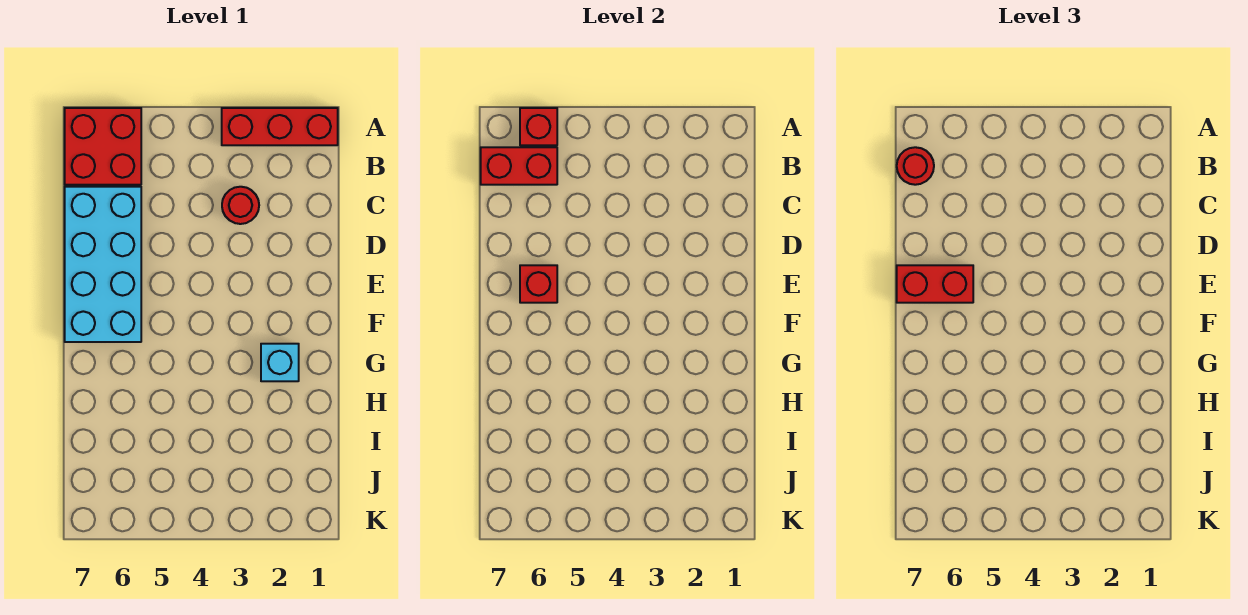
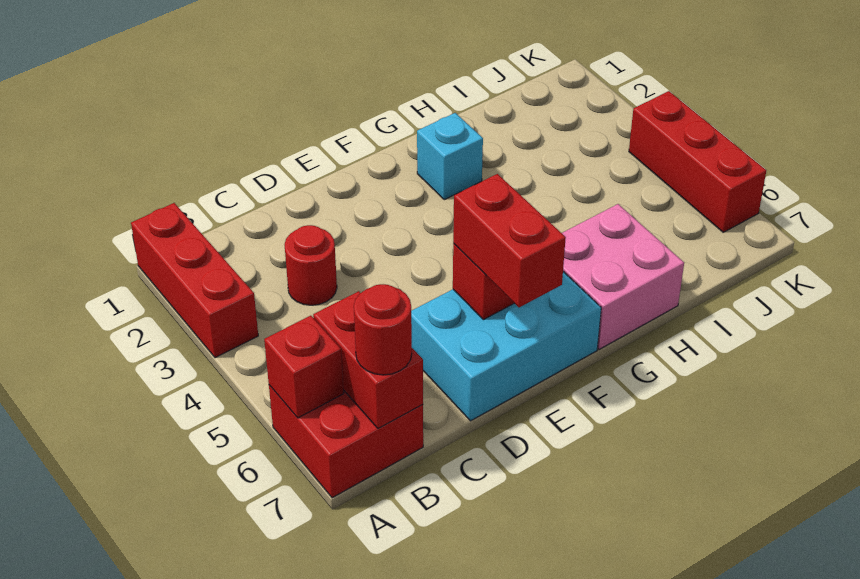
cyan 2x4 brick [65,187,141,342] -> cyan 2x3 brick [411,272,601,421]
none -> pink 2x2 brick [562,204,684,349]
none -> red 1x3 brick [629,91,766,232]

